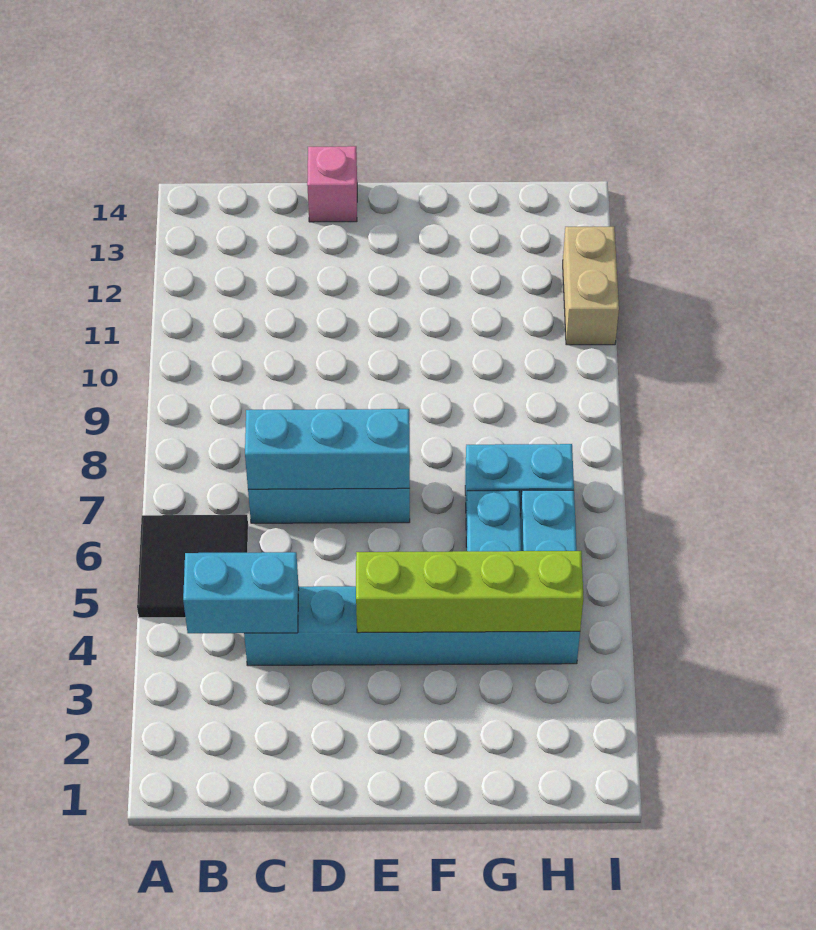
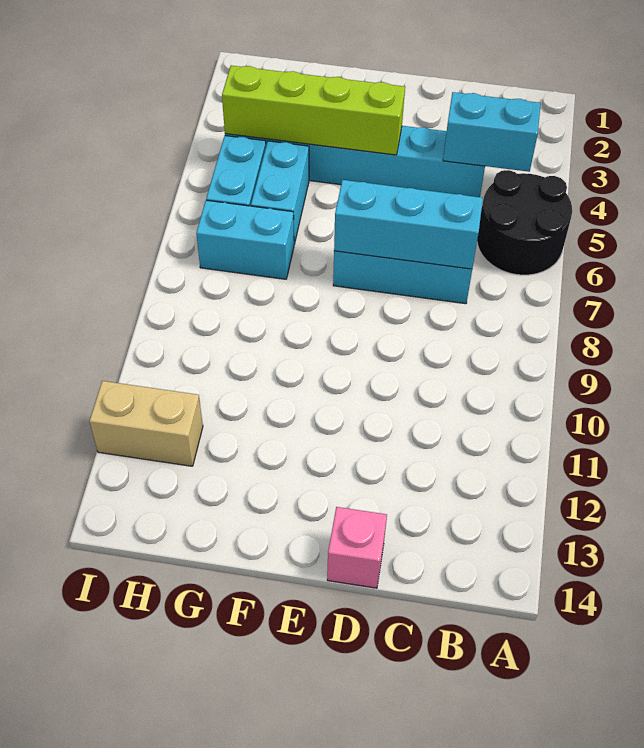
black 2x2 tile [137,515,248,618] -> black 2x2 round brick [477,170,572,275]
tan 1x2 brick [563,227,619,345] -> tan 1x2 brick turned to [89,381,203,466]

